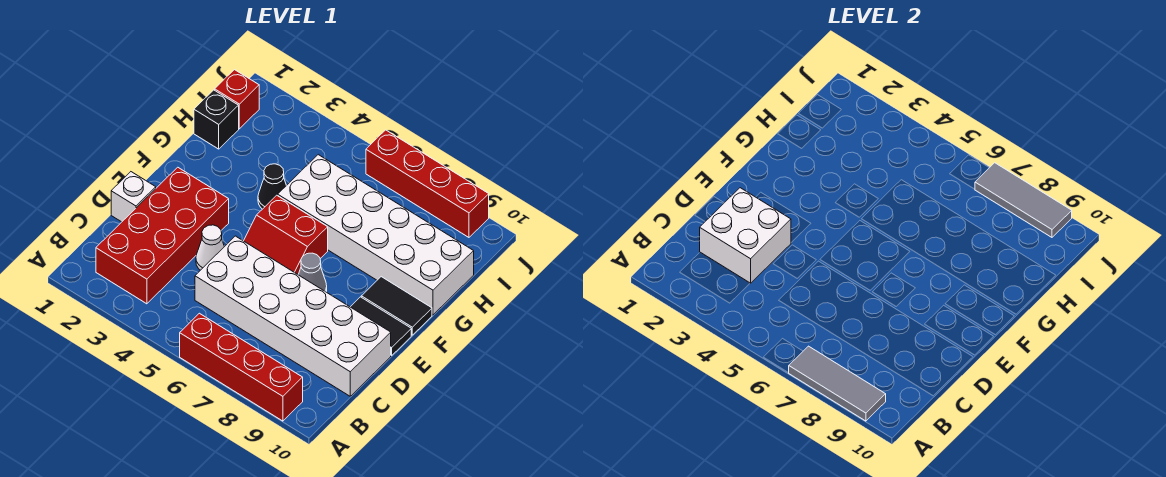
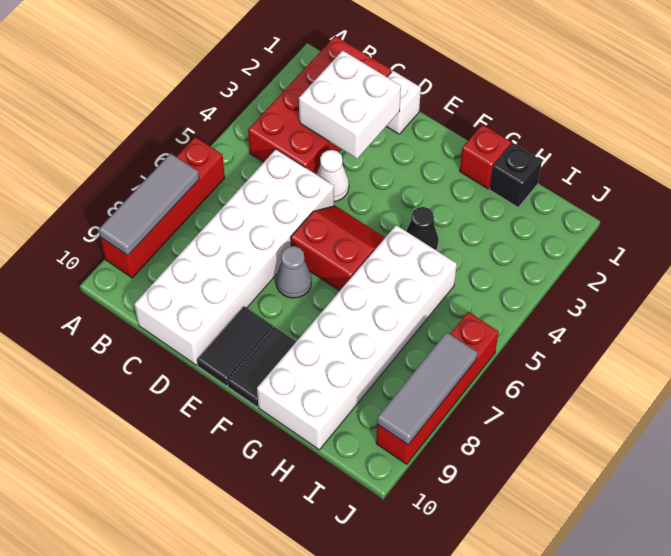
red 2x4 brick [96,167,229,304] -> red 2x4 brick turned to [248,36,392,175]
red 2x2 slope [244,195,328,274] -> red 2x2 slope turned to [291,206,385,291]
red 1x1 brick [215,70,259,129] -> red 1x1 brick moved to [460,124,511,189]

